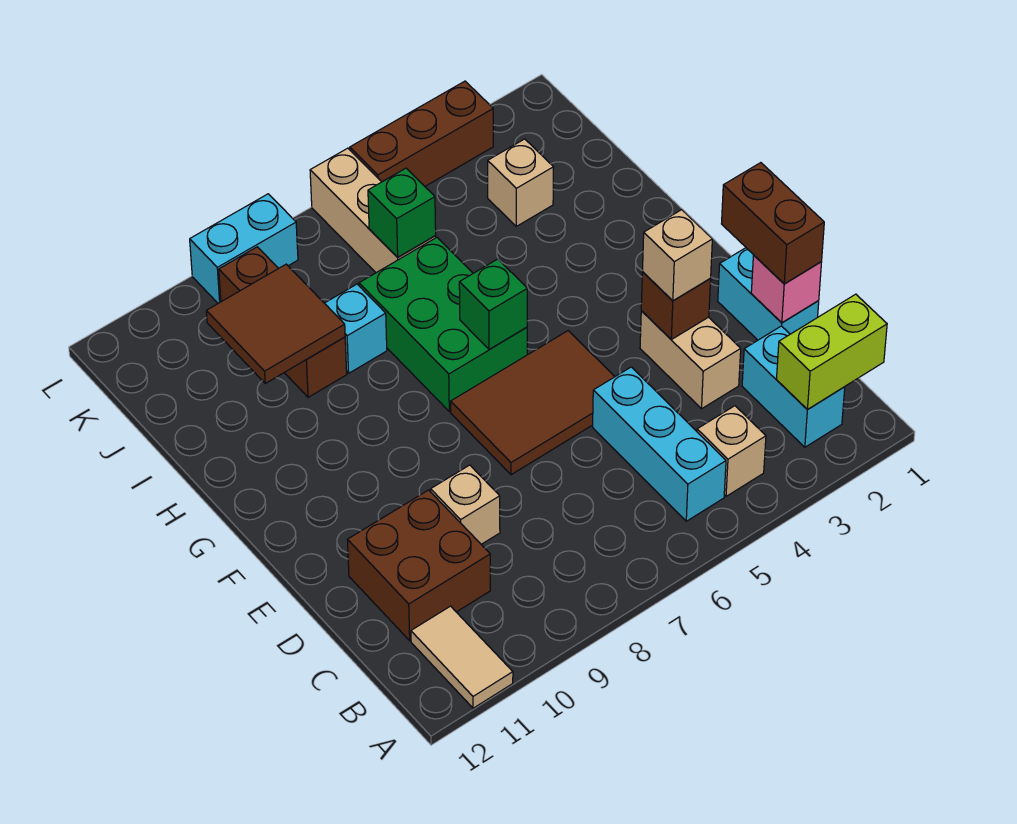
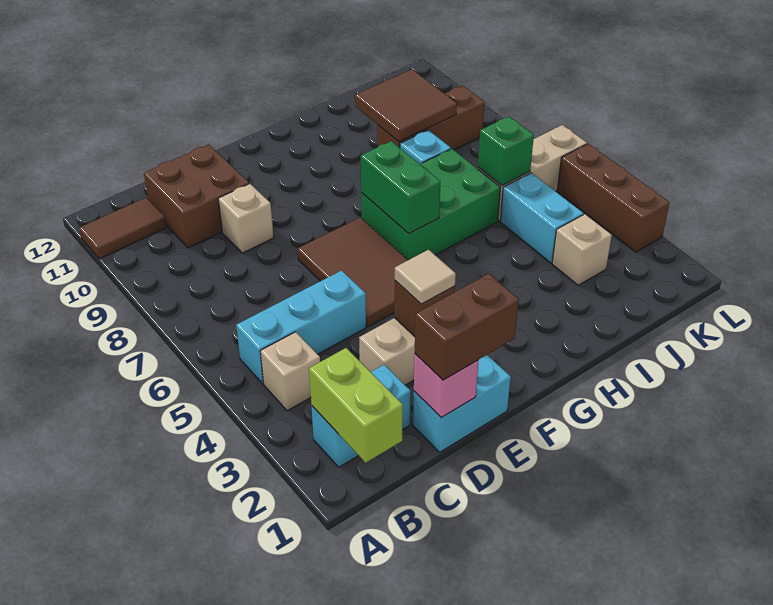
tan 1x2 tile [411,606,513,708] -> brown 1x2 tile [79,198,166,259]
tan 1x1 brick [643,210,712,301] -> tan 1x1 tile [395,250,456,304]
green 1x1 brick [459,259,527,350] -> green 1x2 brick [361,141,441,234]
cyan 1x2 brick [190,194,298,303] -> cyan 1x2 brick moved to [500,173,584,263]

